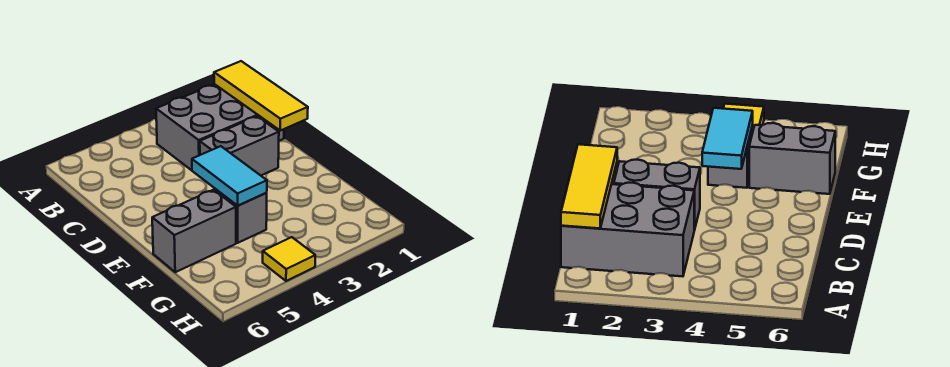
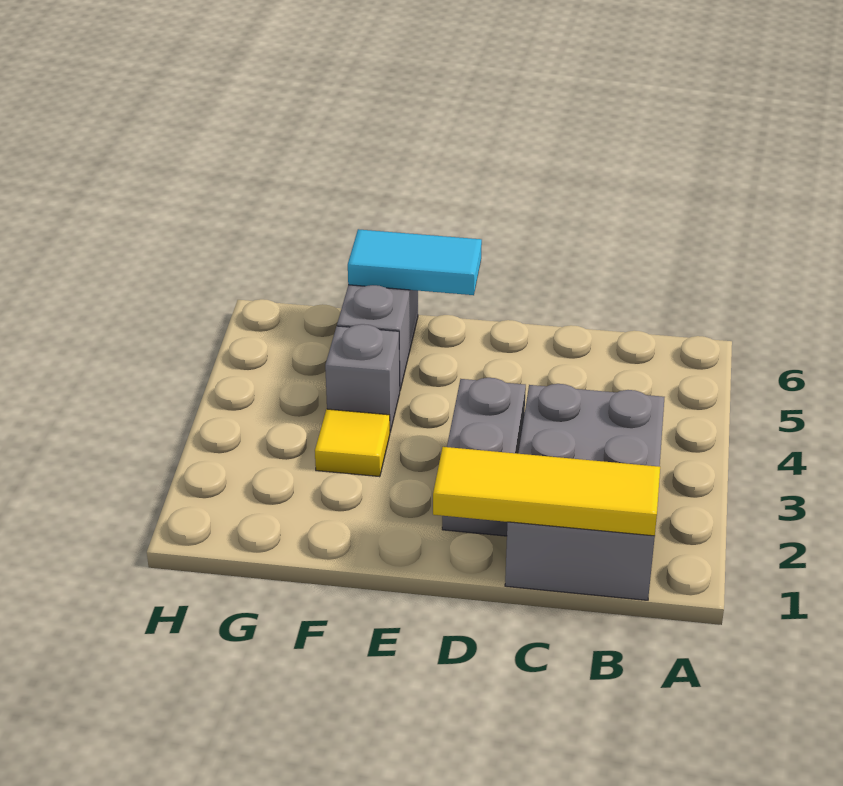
cyan 1x2 tile [192,146,267,206] -> cyan 1x2 tile moved to [348,229,482,295]
yellow 1x1 tile [263,237,315,281] -> yellow 1x1 tile moved to [315,409,390,477]

